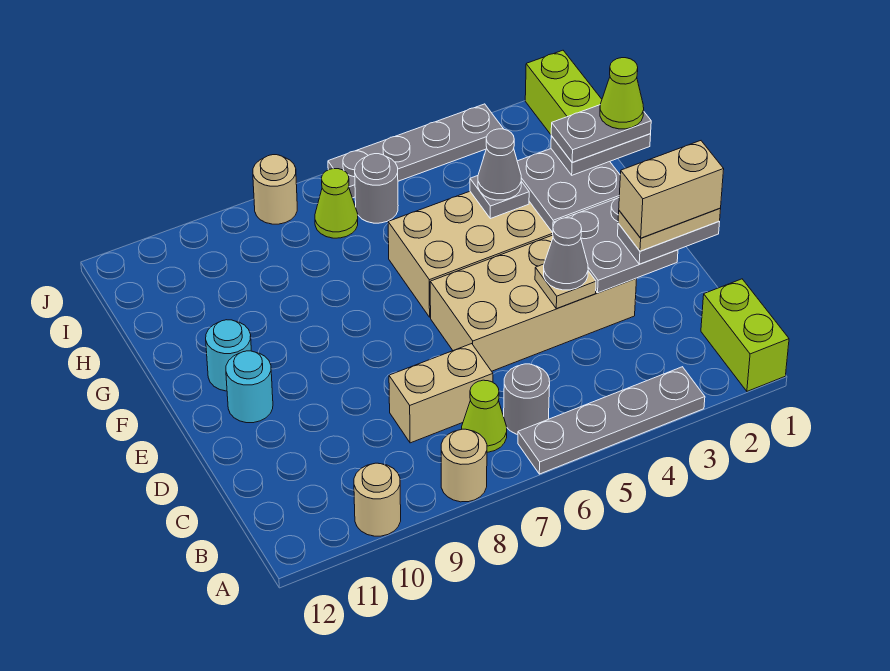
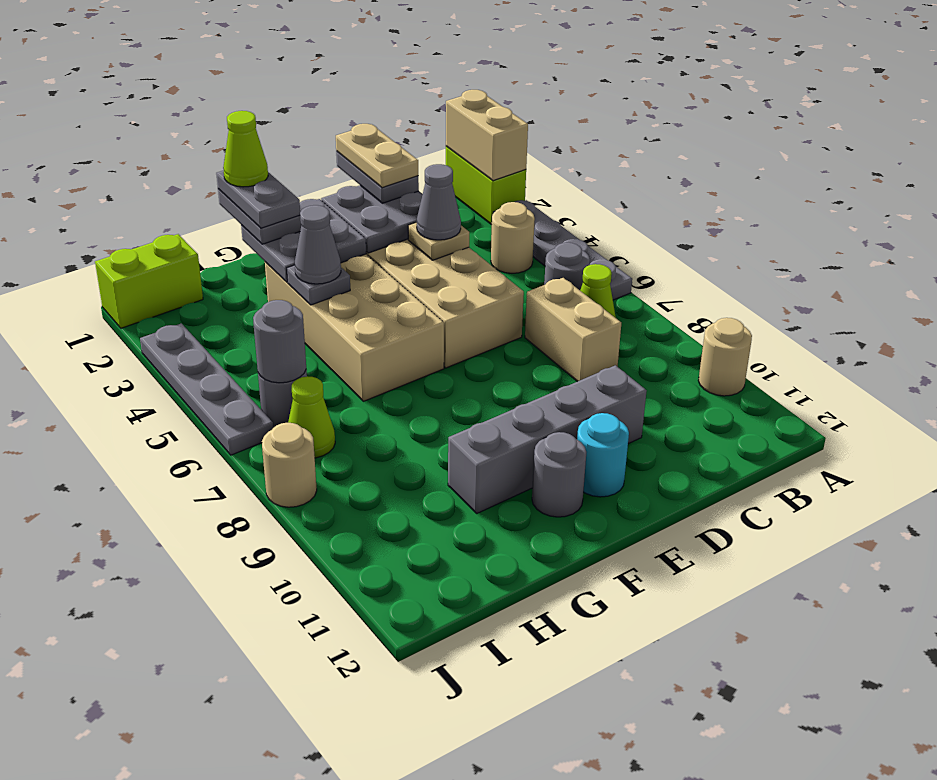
lime 1x2 brick [701,279,789,391] -> lime 1x2 brick turned to [446,146,526,225]
tan 1x1 round brick [441,429,487,502] -> tan 1x1 round brick moved to [491,202,535,273]
tan 1x2 brick [619,141,724,238] -> tan 1x2 brick moved to [446,90,528,181]
none -> grey 1x4 brick [448,365,647,513]
cyan 1x1 round brick [206,320,251,391] -> grey 1x1 round brick [532,432,586,517]
none -> grey 1x1 round brick [253,300,306,383]

